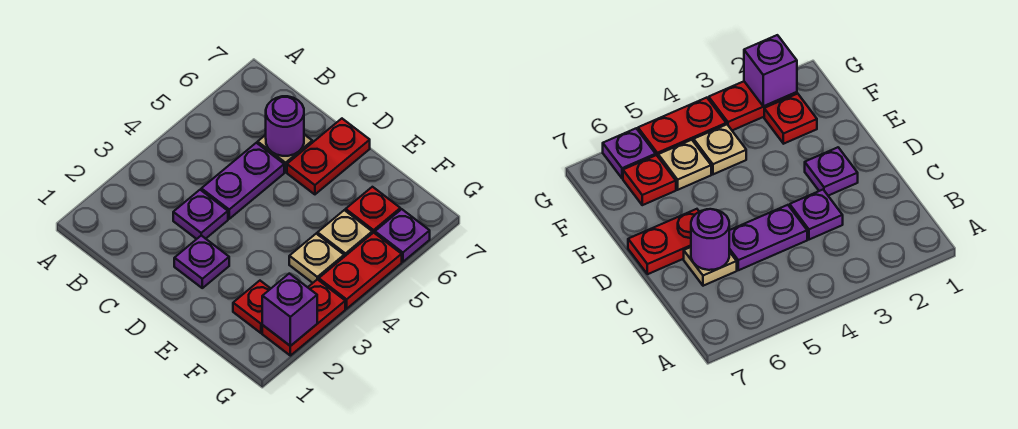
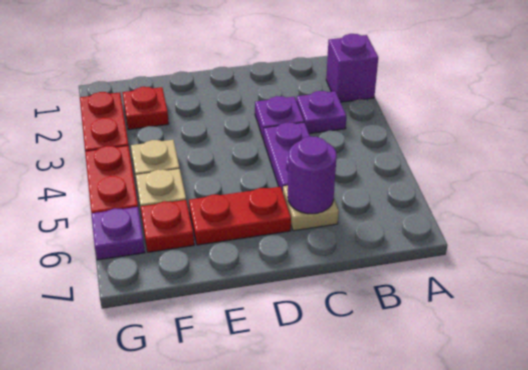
purple 1x1 plate [174,236,229,288] -> purple 1x1 plate moved to [296,91,346,134]
red 1x2 plate [287,119,370,194] -> red 1x2 plate turned to [189,187,291,245]
purple 1x1 brick [262,274,317,346] -> purple 1x1 brick moved to [326,34,378,102]

